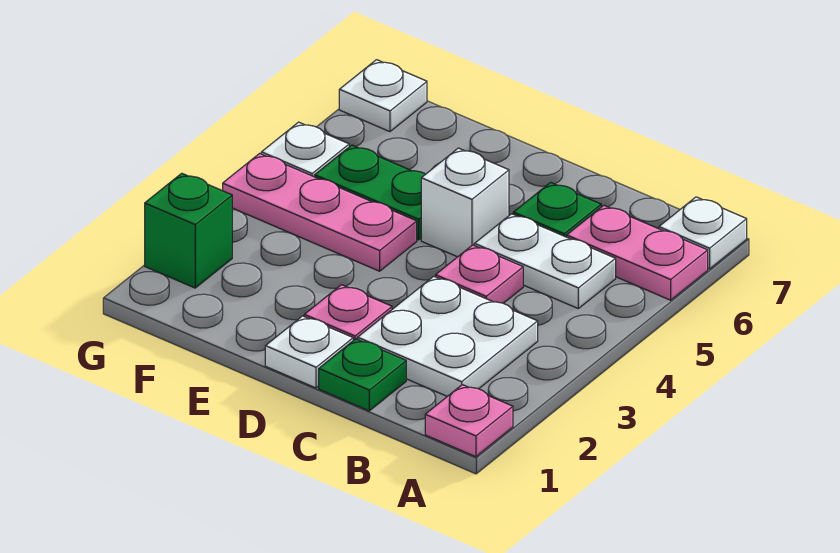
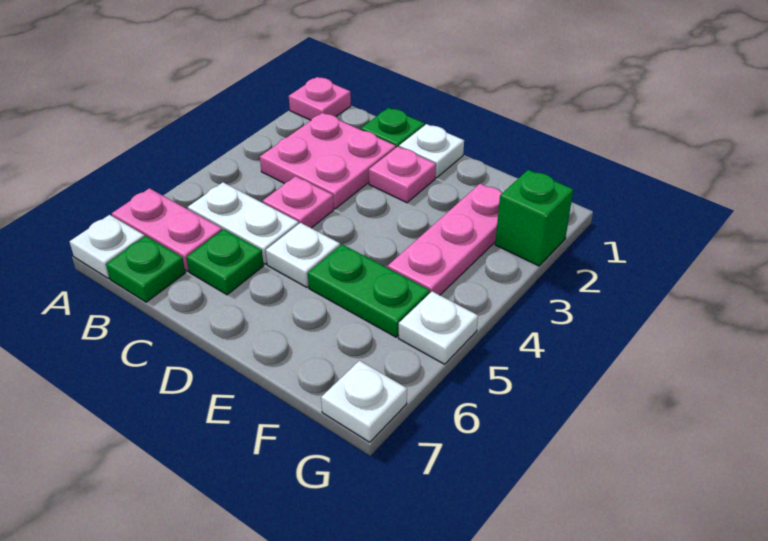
white 2x2 plate [358,276,538,396] -> pink 2x2 plate [260,113,396,209]
none -> green 1x1 plate [106,236,185,302]
white 1x1 brick [421,148,509,257] -> white 1x1 plate [266,223,340,287]
pink 1x3 plate [223,153,417,271] -> pink 1x3 plate turned to [388,184,502,295]

